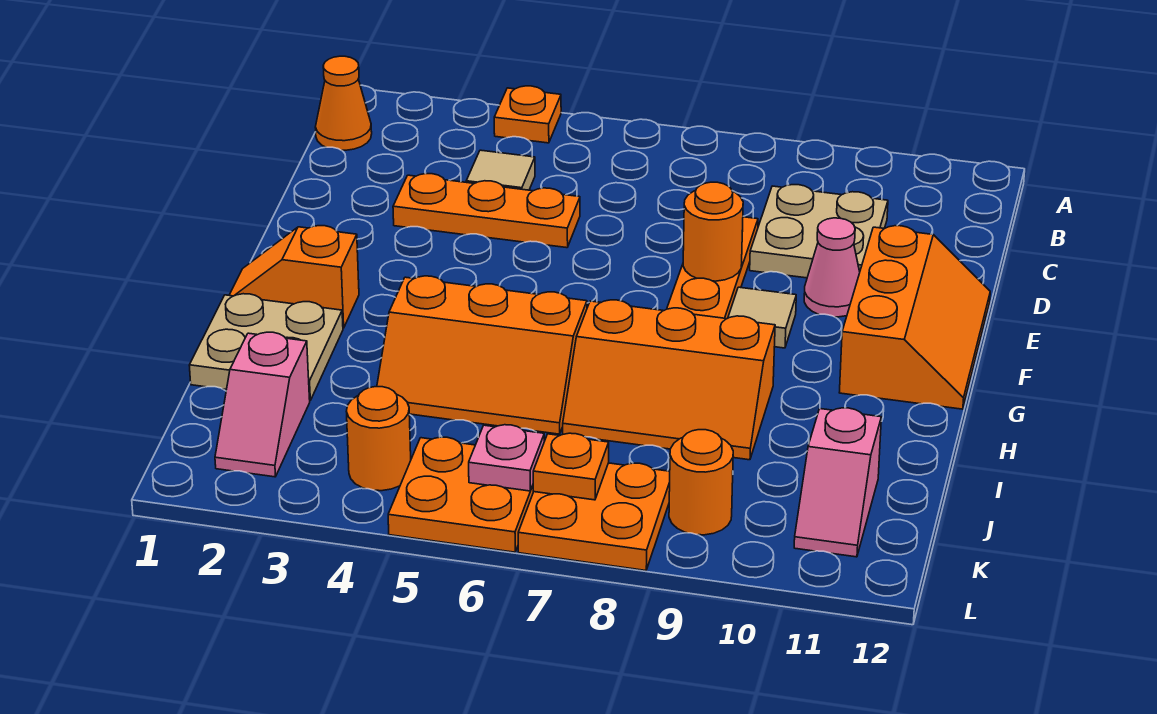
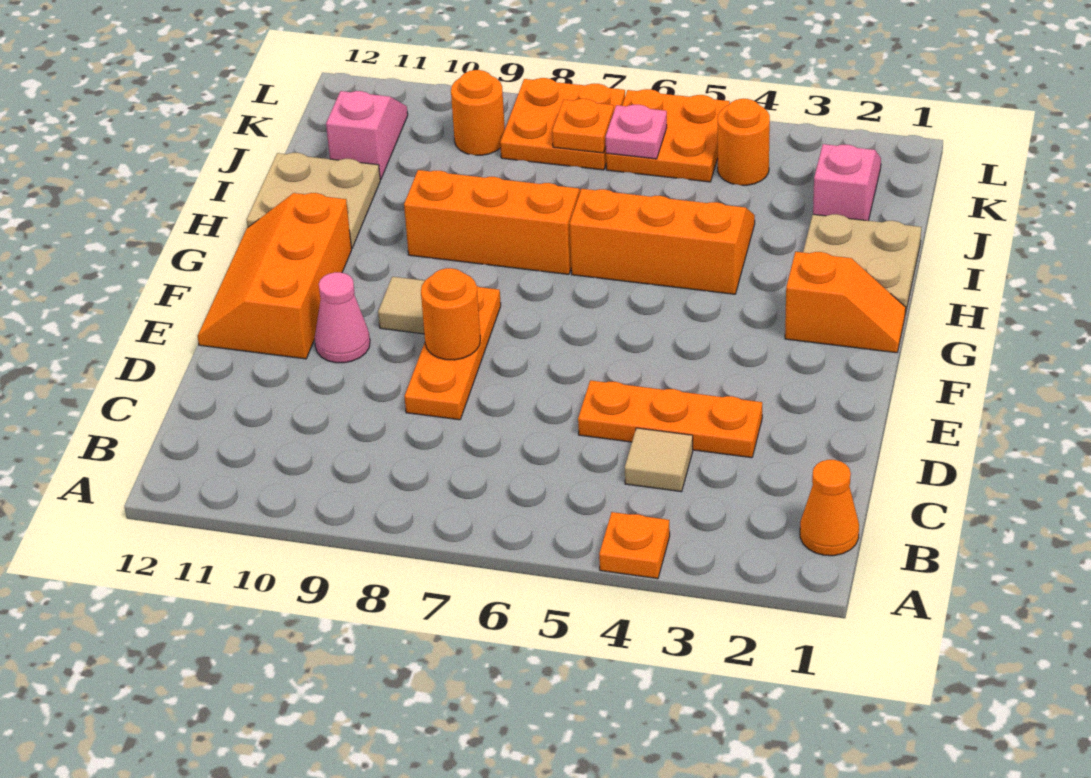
tan 2x2 plate [750,185,888,278] -> tan 2x2 plate moved to [247,153,380,248]

